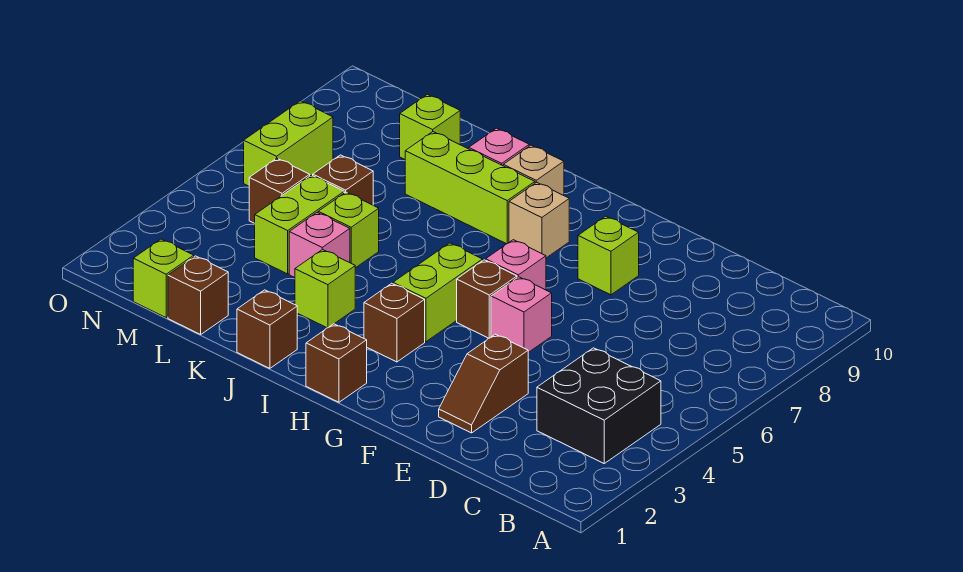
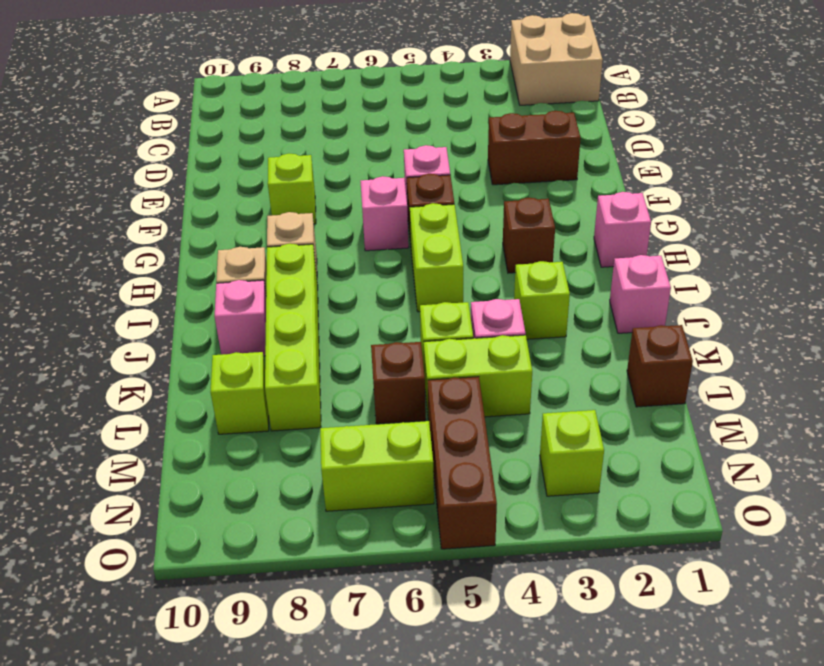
none -> tan 2x2 brick [510,13,603,105]
black 2x2 brick [537,348,661,463] -> none
brown 1x2 slope [439,334,528,433] -> brown 1x2 brick [488,110,581,185]
brown 1x1 brick [306,324,367,402] -> pink 1x1 brick [594,192,651,267]
lime 1x2 brick [393,243,483,342] -> lime 1x2 brick turned to [410,203,463,312]
lime 1x3 brick [405,132,535,244] -> lime 1x4 brick [265,244,321,431]
brown 1x1 brick [237,290,297,368] -> pink 1x1 brick [610,255,671,333]
lime 1x1 brick [133,239,194,317] -> lime 1x1 brick moved to [540,410,604,496]
brown 1x1 brick [249,158,310,223] -> brown 1x3 brick [428,377,497,549]

